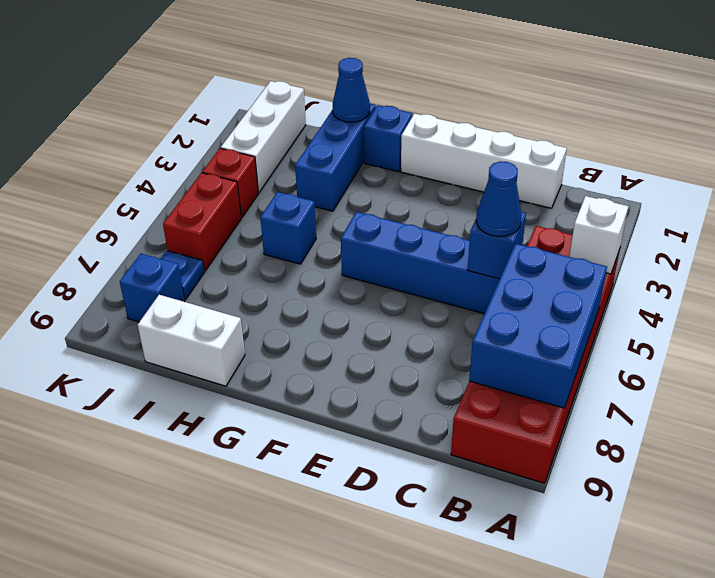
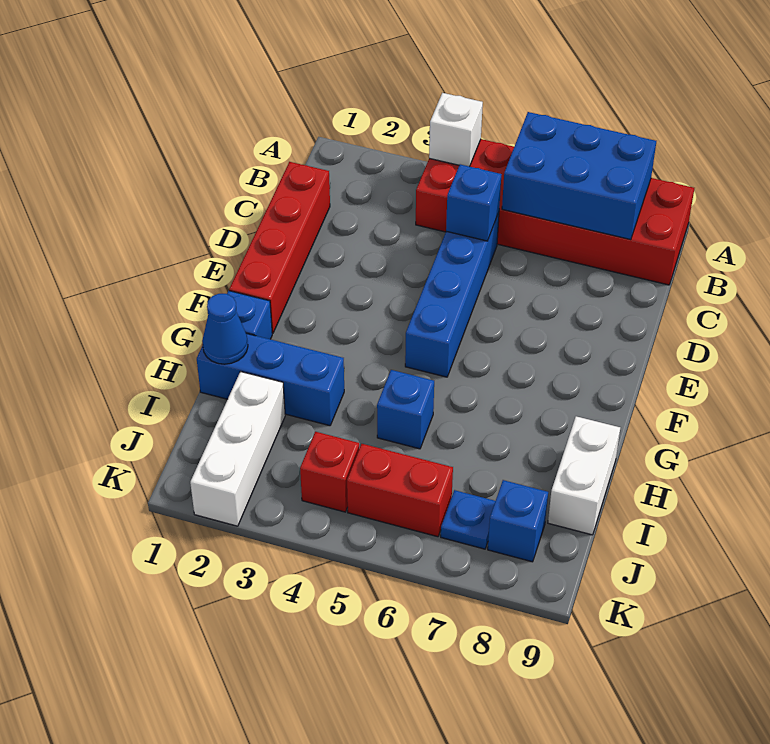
white 1x4 brick [401,113,567,208] -> red 1x4 brick [229,162,330,334]
blue 1x1 cone [476,162,522,237] -> none
white 1x3 brick [221,81,306,192] -> white 1x3 brick turned to [190,372,285,526]

